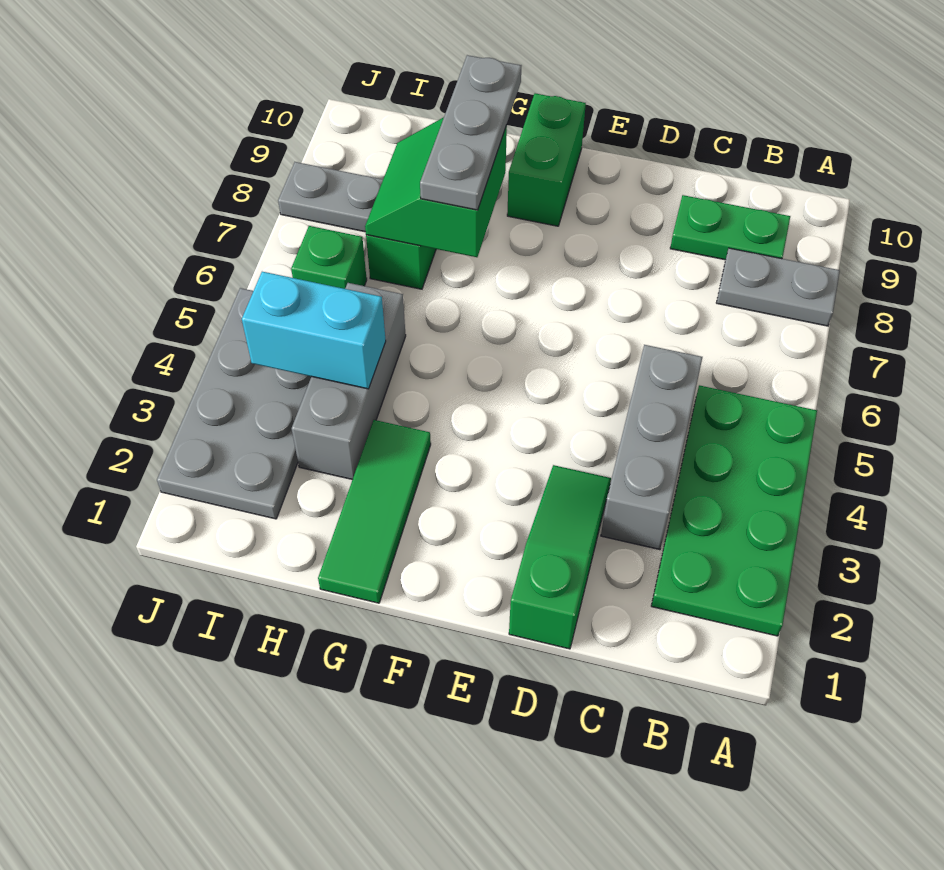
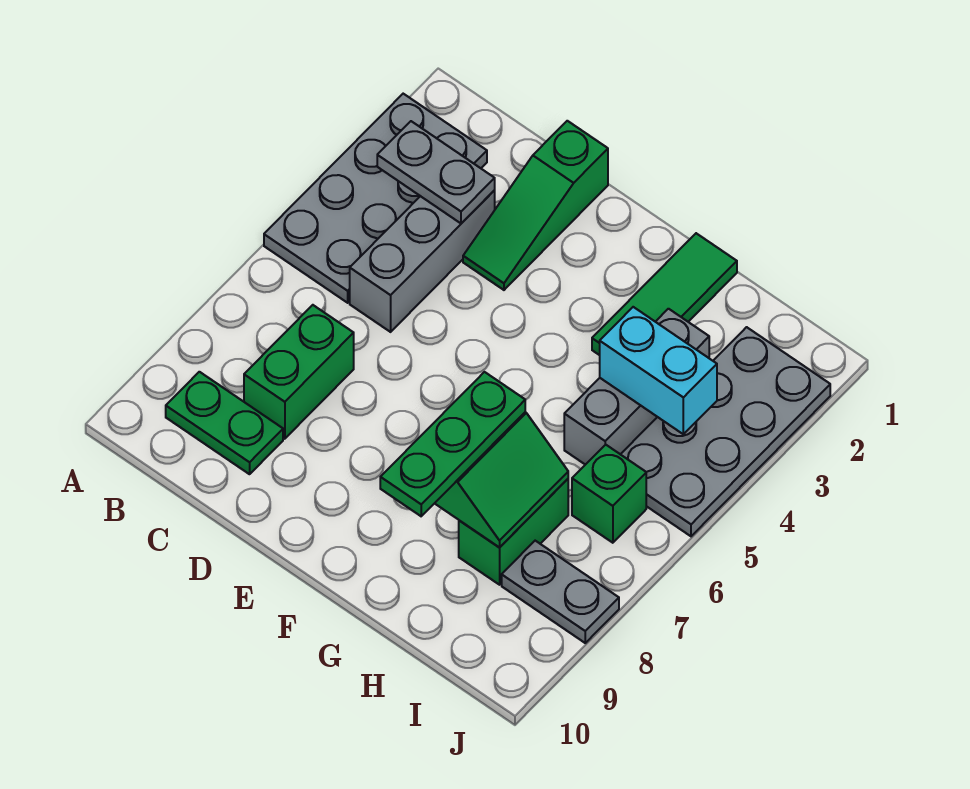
green 2x4 plate [651,385,817,636] -> grey 2x4 plate [264,94,487,303]
grey 1x2 plate [716,248,840,326] -> grey 1x2 plate moved to [377,121,495,223]
green 1x2 brick [507,93,586,226] -> green 1x2 brick moved to [244,305,354,439]
grey 1x3 plate [420,55,521,210] -> green 1x3 plate [380,372,525,516]

